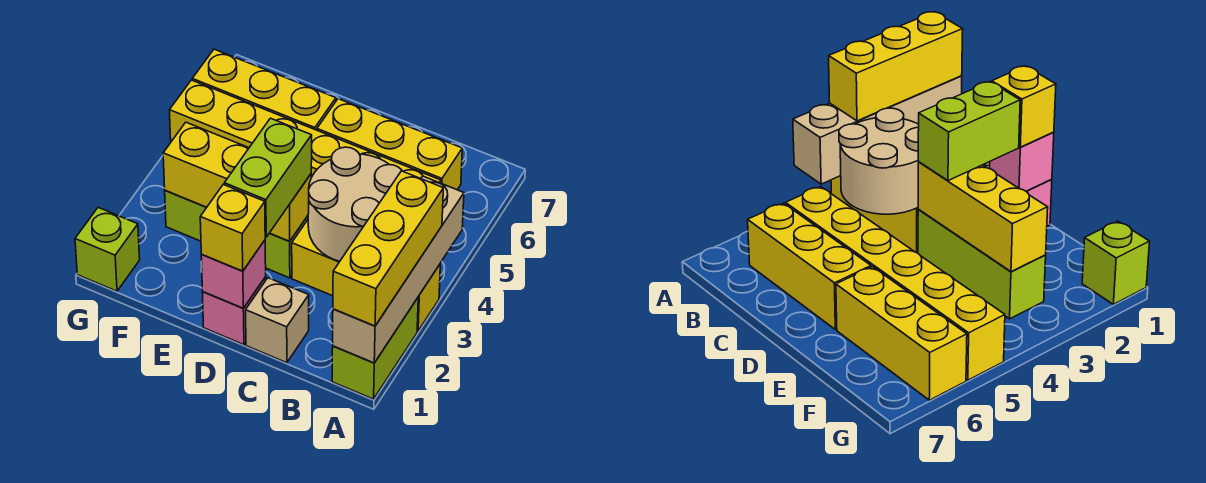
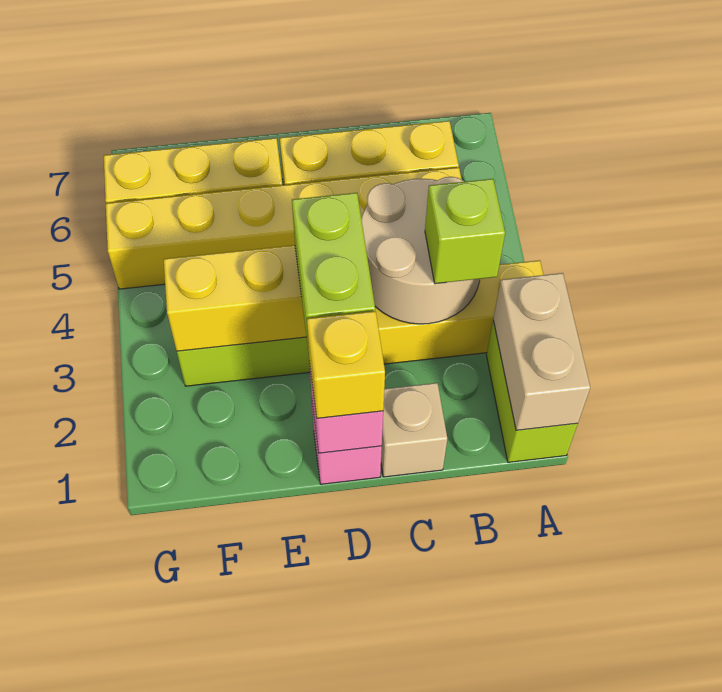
tan 1x4 brick [333,176,464,363] -> tan 1x2 brick [493,273,590,430]
yellow 1x3 brick [333,171,443,326] -> none
lime 1x1 brick [75,207,140,291] -> lime 1x1 brick moved to [425,179,505,284]

